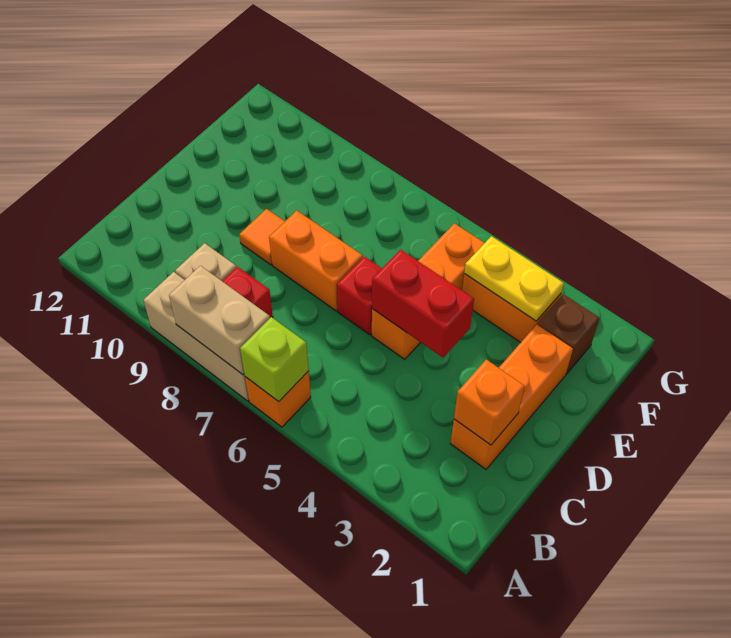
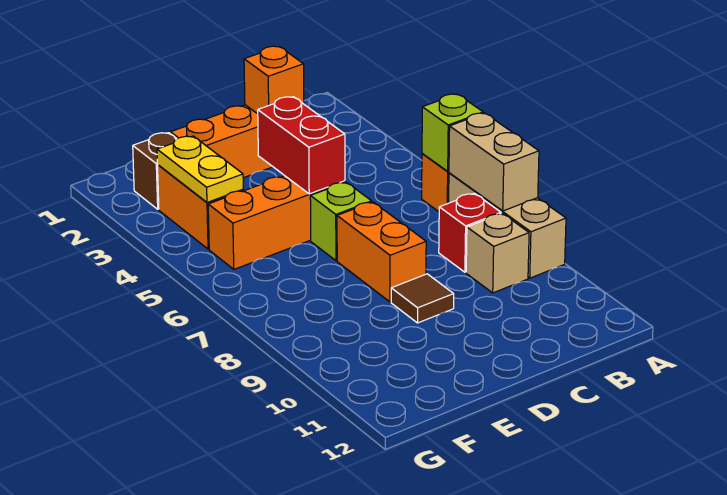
red 1x1 brick [337,257,382,335] -> lime 1x1 brick [310,182,372,261]
orange 1x1 tile [239,209,285,265] -> brown 1x1 tile [391,274,454,323]

